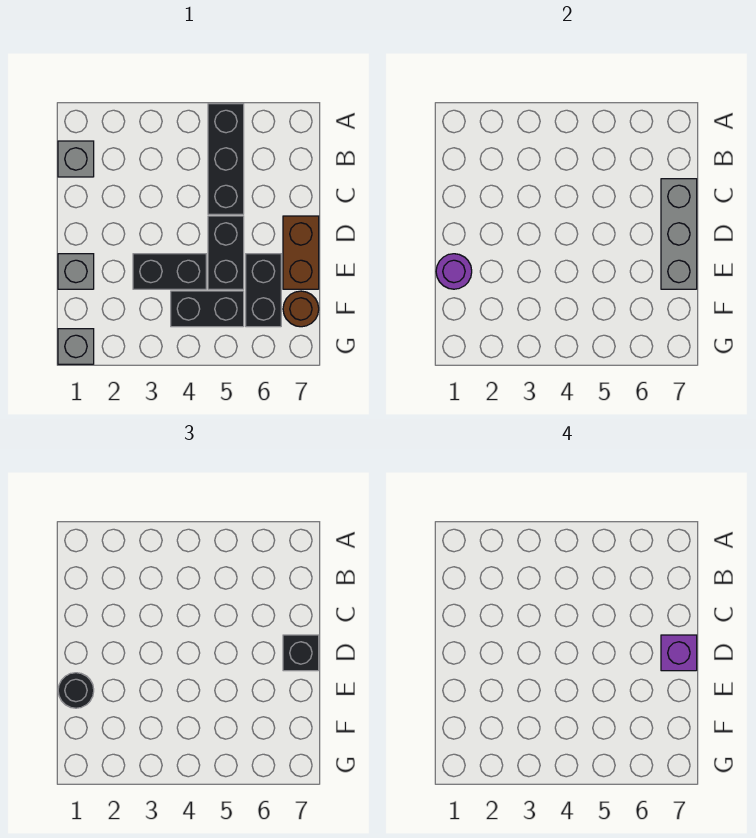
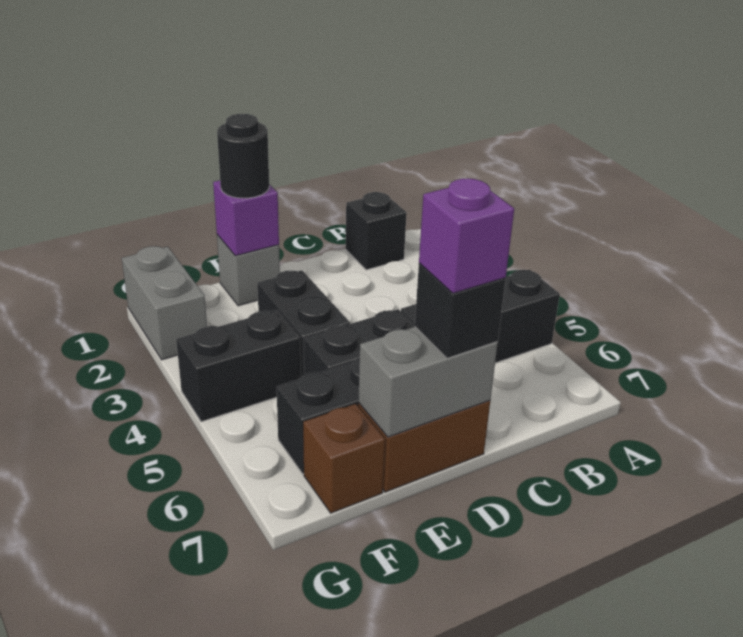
grey 1x1 brick [58,141,94,177] -> black 1x1 brick [346,192,407,270]
grey 1x3 brick [661,179,697,289] -> grey 1x2 brick [358,327,498,437]
purple 1x1 round brick [436,254,472,289] -> purple 1x1 brick [213,181,279,256]
black 1x2 brick [171,291,244,327] -> black 1x2 brick turned to [176,310,301,422]
brown 1x1 round brick [283,291,319,327] -> brown 1x1 brick [303,404,385,513]
grey 1x1 brick [58,329,94,364] -> grey 1x2 brick [122,246,207,360]

